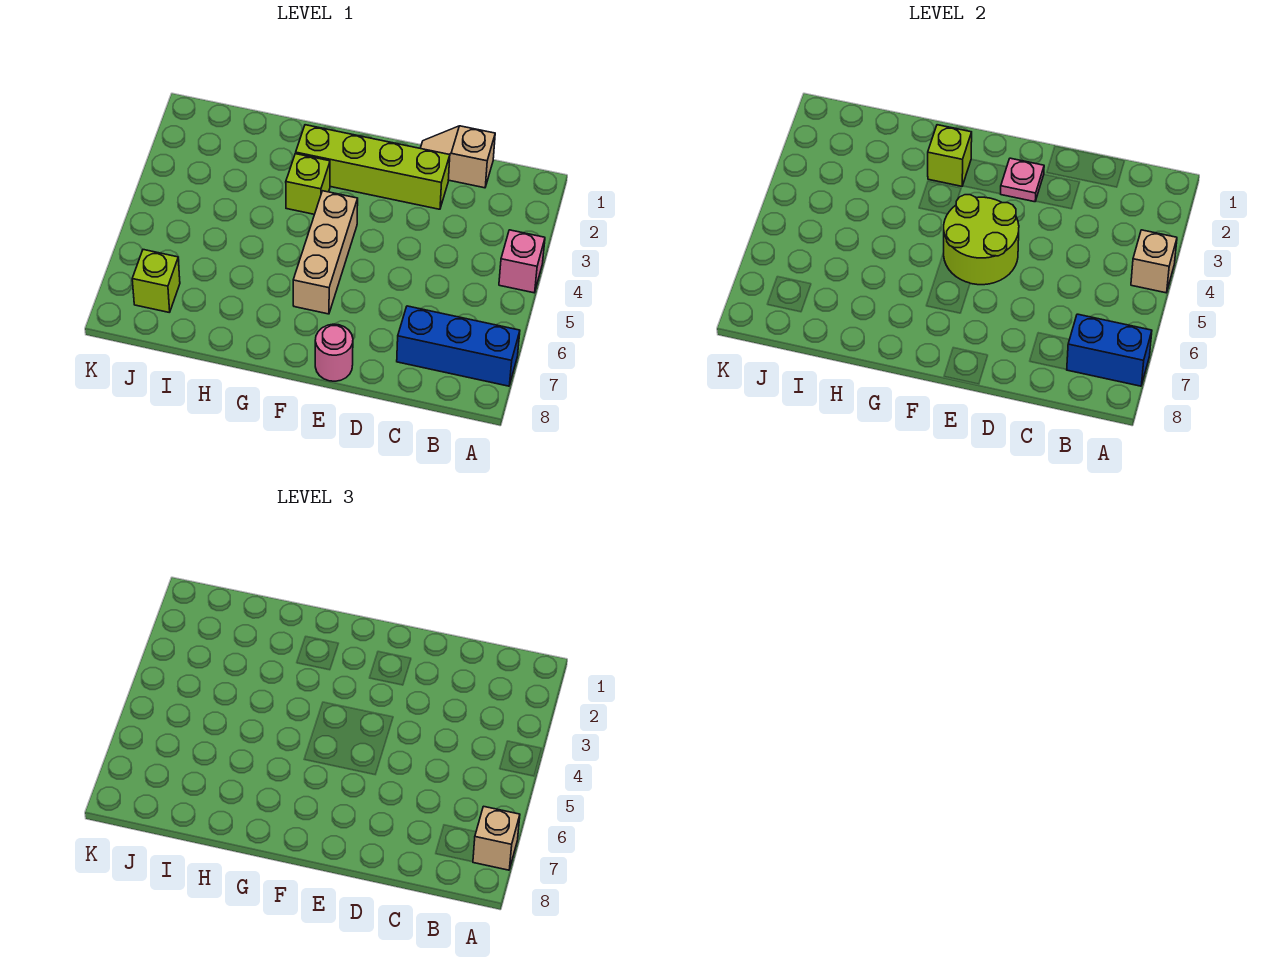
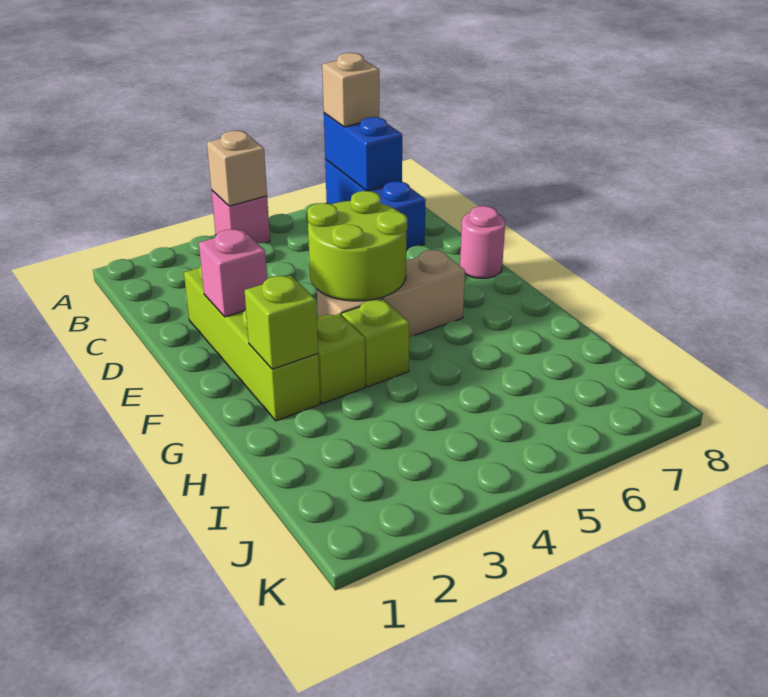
tan 1x2 slope [420,126,495,188] -> none
pink 1x1 plate [1001,158,1044,202] -> pink 1x1 brick [199,229,267,317]
lime 1x1 brick [132,250,180,313] -> lime 1x1 brick moved to [342,299,409,387]

